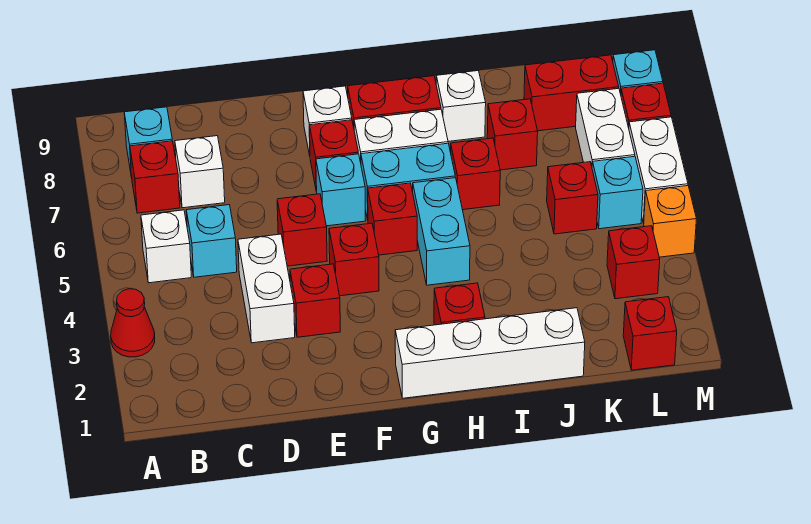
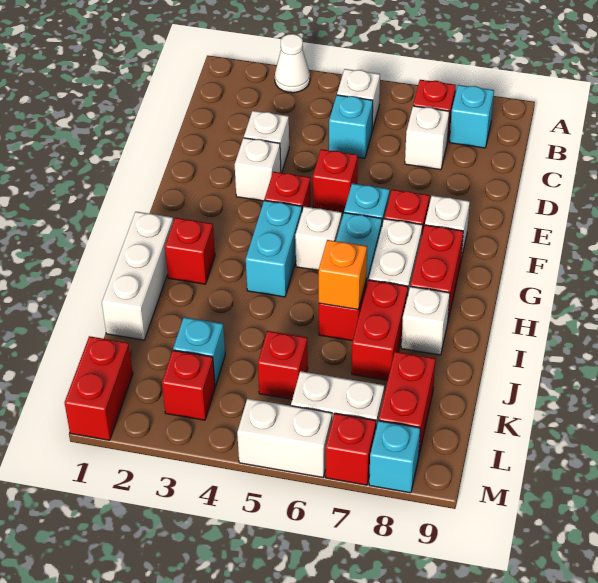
red 1x1 cone [111,289,155,357] -> white 1x1 cone [275,34,310,93]
white 1x2 brick [238,234,295,343] -> white 1x1 brick [244,111,289,173]
red 1x1 brick [290,264,340,337] -> white 1x1 brick [235,138,281,201]
white 1x4 brick [395,308,585,398] -> white 1x3 brick [102,212,173,340]
red 1x1 brick [368,183,417,255] -> white 1x1 brick [295,207,342,270]
cyan 1x2 brick [413,178,470,285] -> cyan 1x2 brick turned to [246,200,302,297]
red 1x1 brick [487,99,538,170] -> red 1x2 brick [352,280,408,380]
red 1x1 brick [623,297,677,370] -> red 1x2 brick [65,336,133,440]
cyan 1x1 brick [592,156,643,229] -> cyan 1x1 brick moved to [173,317,225,386]
orange 1x1 brick [644,186,696,257] -> orange 1x1 brick moved to [319,240,367,310]

